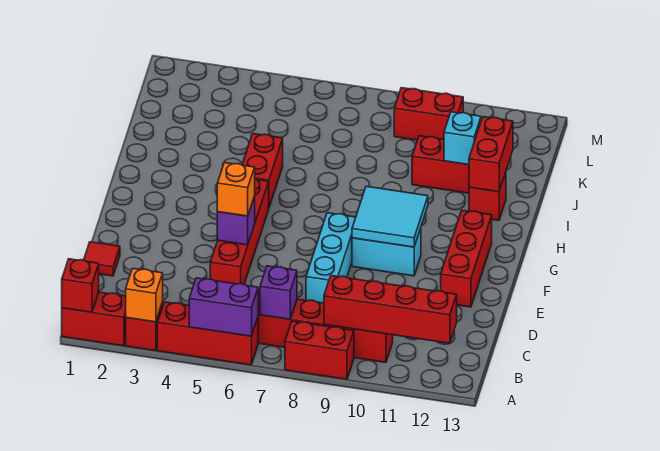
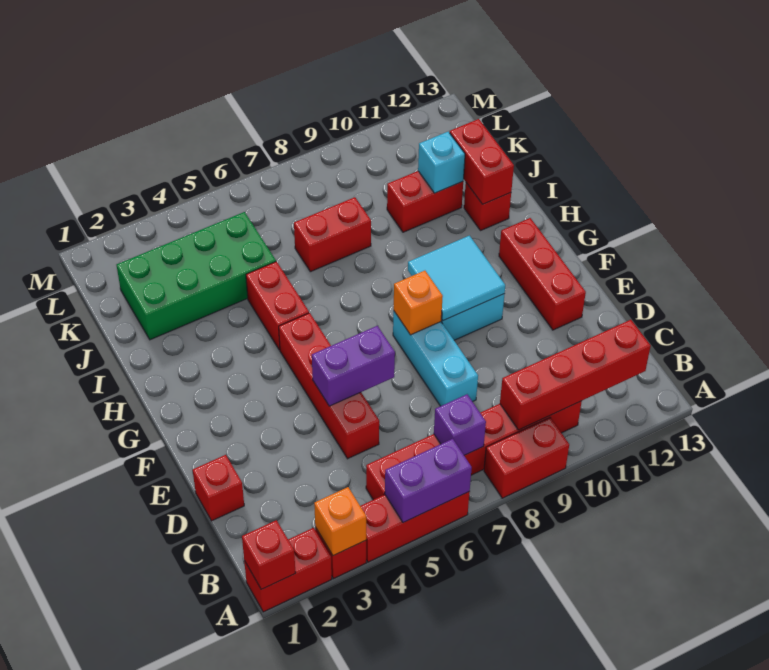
red 1x1 tile [84,242,120,276] -> red 1x1 brick [193,455,244,521]
purple 1x1 brick [217,196,255,245] -> purple 1x2 brick [312,326,395,406]
orange 1x1 brick [217,163,255,216] -> orange 1x1 brick moved to [394,271,443,335]
none -> green 2x4 brick [117,212,276,340]
red 1x2 brick [394,88,463,140] -> red 1x2 brick moved to [294,197,371,272]

